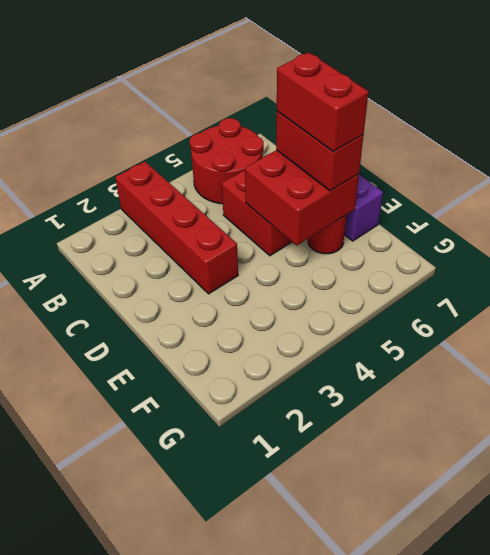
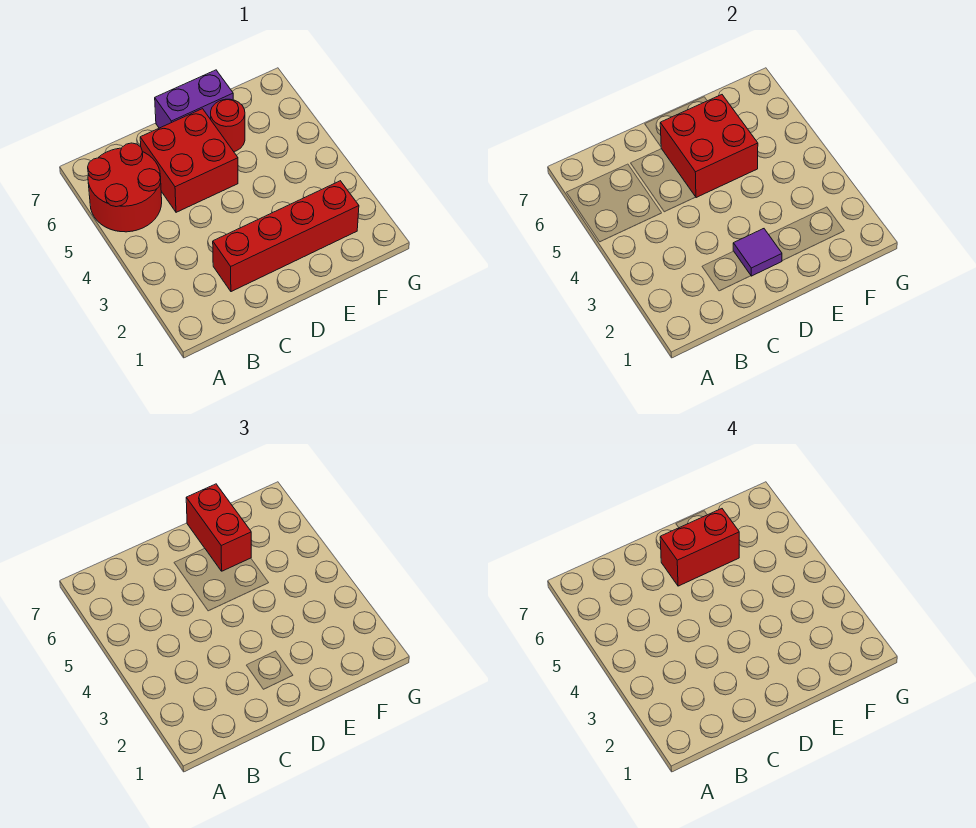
red 1x4 brick [115,162,238,294] -> red 1x4 brick moved to [213,181,359,292]
none -> purple 1x1 tile [733,229,782,276]
red 1x2 brick [276,111,363,191] -> red 1x2 brick turned to [186,484,251,571]

